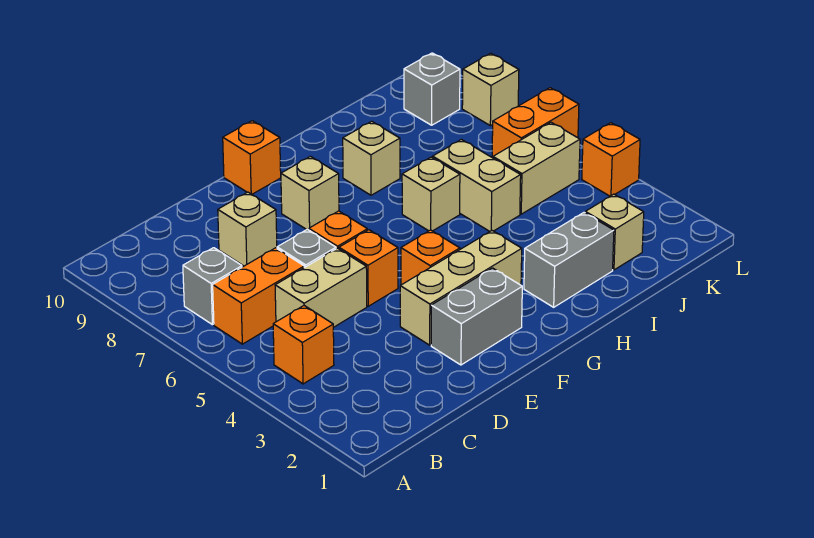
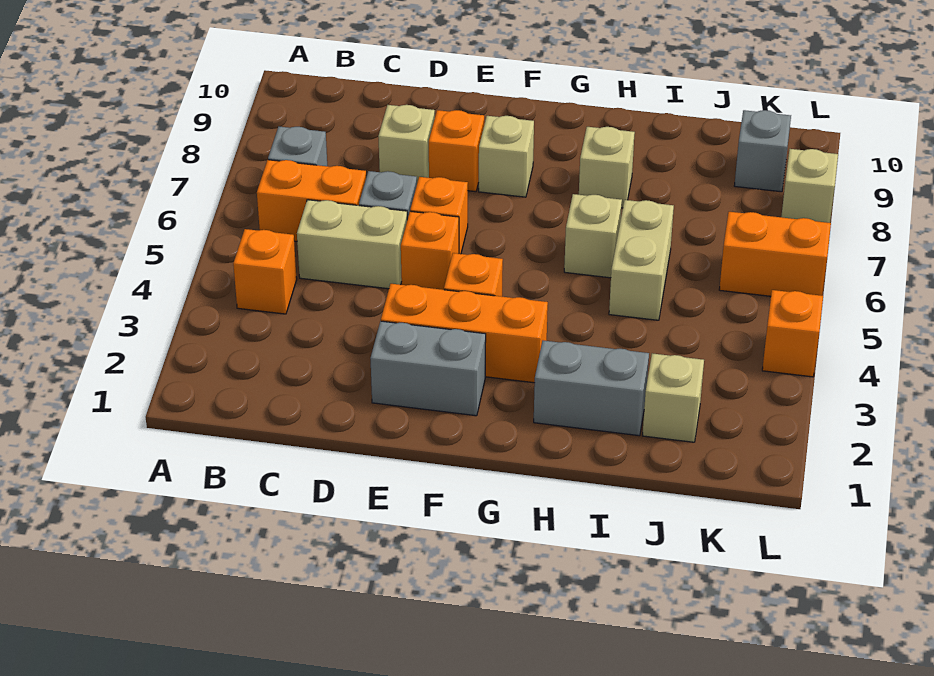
tan 1x3 brick [400,231,522,345] -> orange 1x3 brick [381,284,548,383]
orange 1x1 brick [223,121,281,194] -> orange 1x1 brick moved to [429,110,484,192]
tan 1x2 brick [493,123,580,214] -> none

